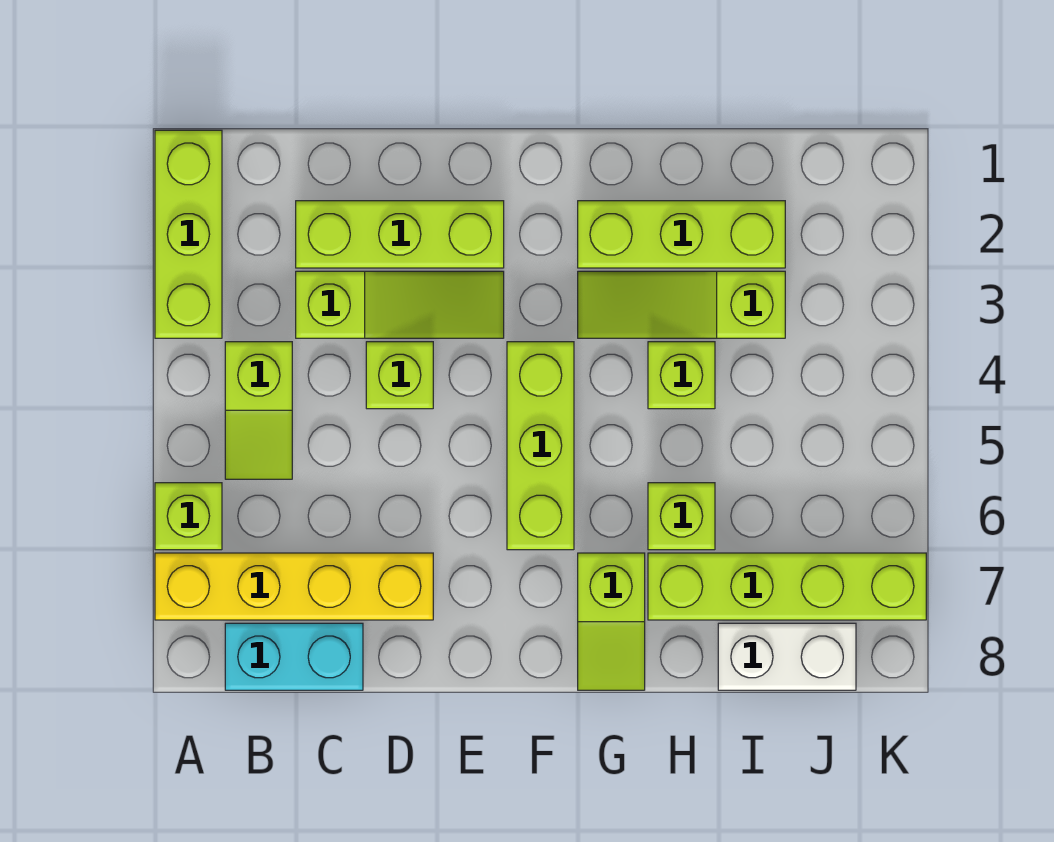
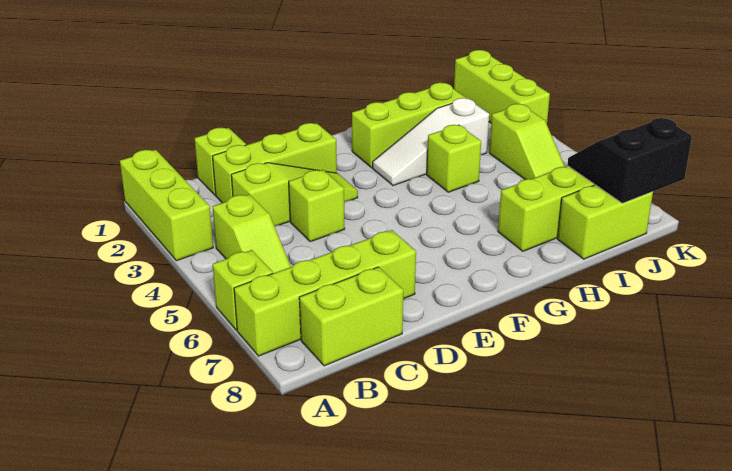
yellow 1x4 brick [155,553,433,620] -> lime 1x4 brick [234,230,416,356]
cyan 1x2 brick [225,623,363,690] -> lime 1x2 brick [299,267,403,366]
lime 1x3 brick [507,342,574,550] -> lime 1x3 brick moved to [454,50,550,124]
lime 1x3 slope [578,271,785,338] -> white 1x3 slope [373,98,489,186]
lime 1x2 slope [578,553,645,690] -> lime 1x2 slope moved to [489,104,565,180]
lime 1x1 brick [648,483,715,550] -> lime 1x1 brick moved to [194,128,246,195]
white 1x2 brick [718,623,856,690] -> lime 1x2 brick [557,185,653,259]
none -> black 2x2 slope [567,118,692,203]

